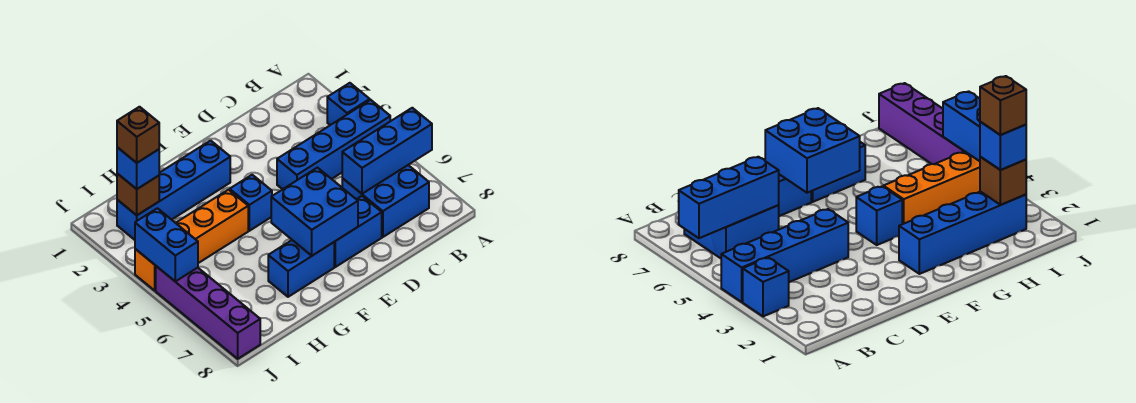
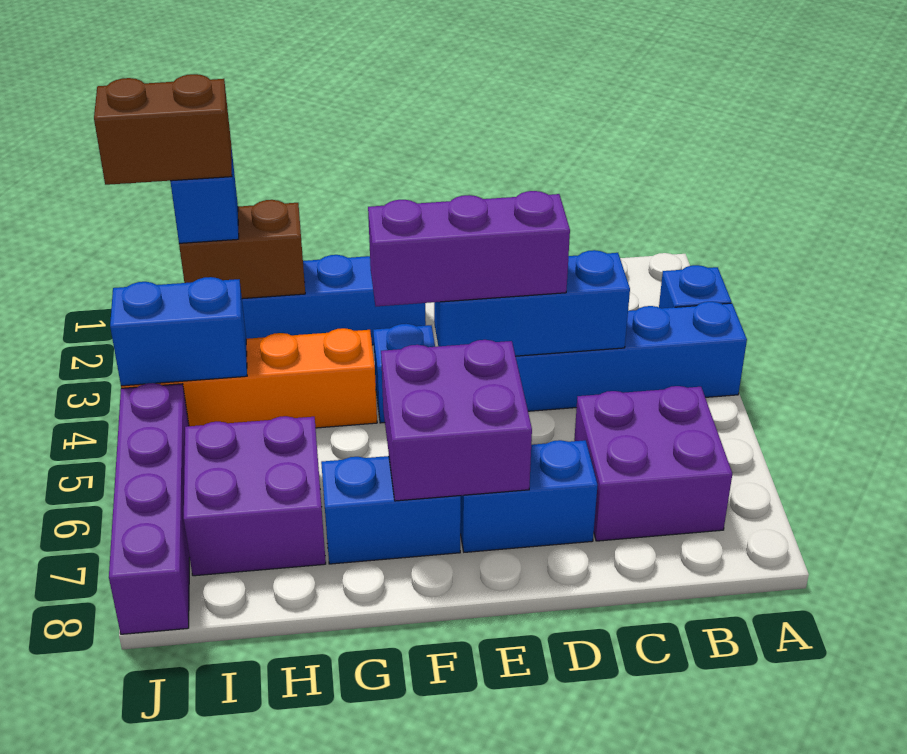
blue 1x3 brick [342,108,432,194] -> blue 1x3 brick moved to [434,250,630,356]
blue 2x2 brick [342,165,429,237] -> purple 2x2 brick [574,386,732,541]
none -> purple 1x3 brick [368,191,570,306]
blue 2x2 brick [271,168,358,256] -> purple 2x2 brick [381,340,532,501]
none -> purple 2x2 brick [184,416,326,576]
brown 1x1 brick [117,174,159,215] -> brown 1x2 brick [179,200,305,299]
brown 1x1 brick [117,107,159,163] -> brown 1x2 brick [94,74,232,185]
blue 1x2 brick [135,208,198,281] -> blue 1x2 brick turned to [110,277,247,386]

